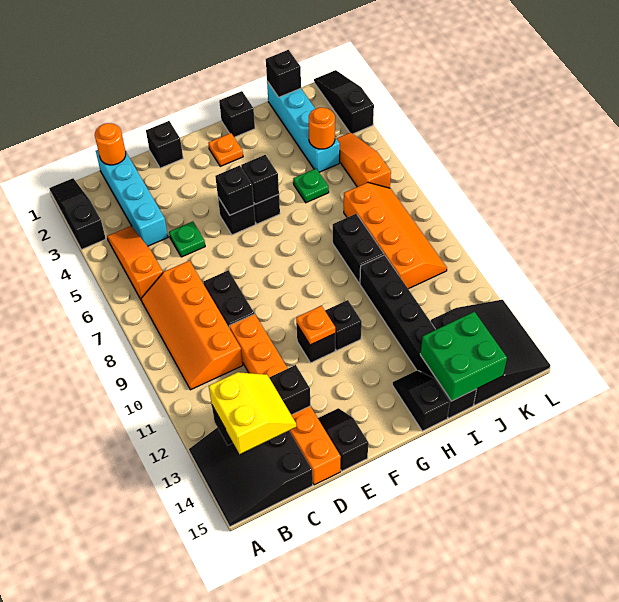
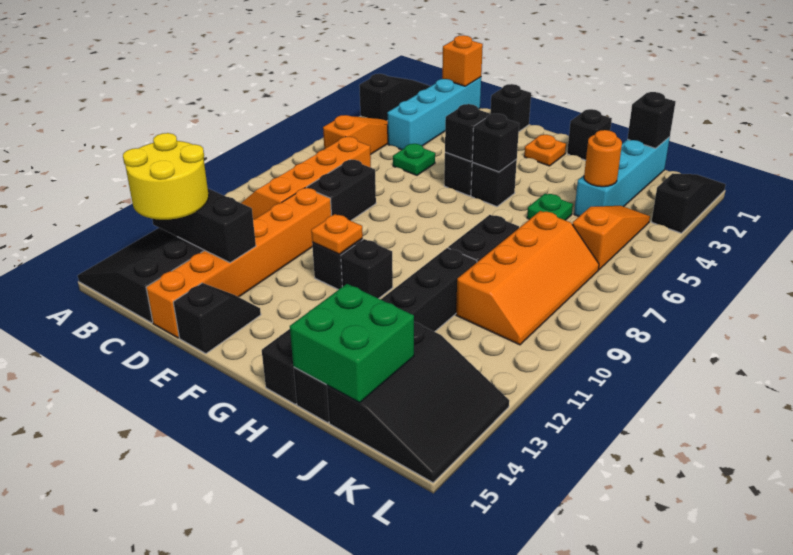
yellow 2x2 slope [209,372,297,454] -> yellow 2x2 round brick [123,133,209,220]
orange 1x1 round brick [95,123,126,165] -> orange 1x1 brick [442,35,483,86]

